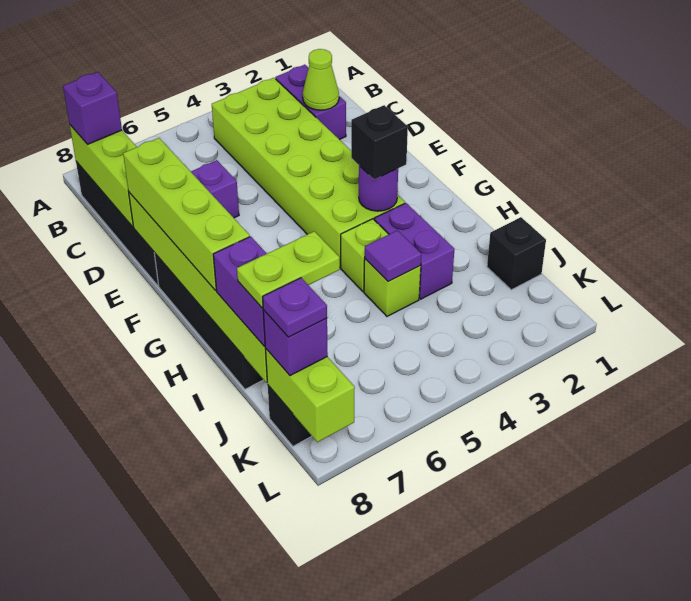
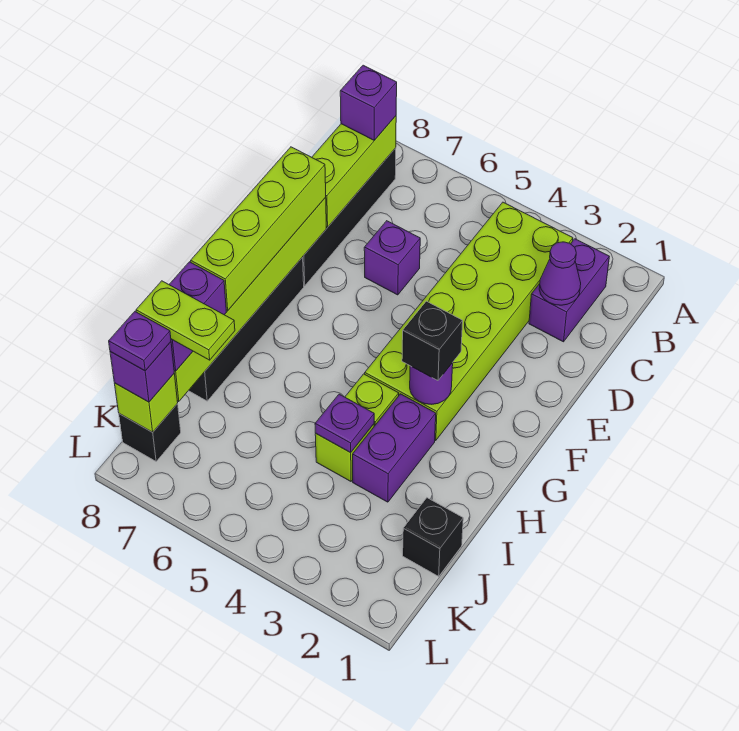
lime 1x1 cone [303,49,339,110] -> purple 1x1 cone [539,242,581,305]
purple 1x1 tile [365,230,421,282] -> purple 1x1 plate [315,394,374,453]
lime 1x2 brick [266,349,355,442] -> lime 1x1 brick [114,373,178,432]

